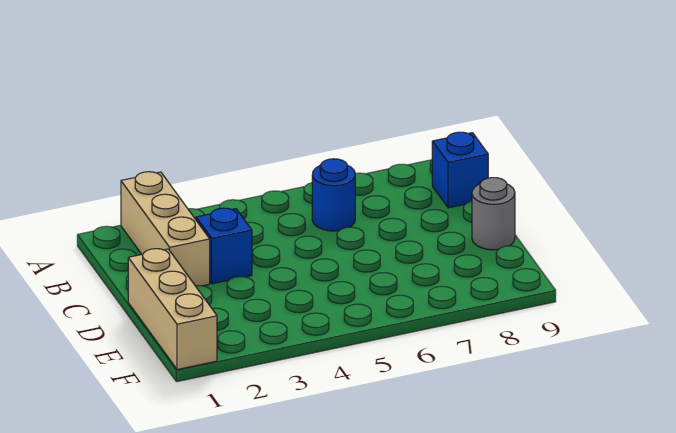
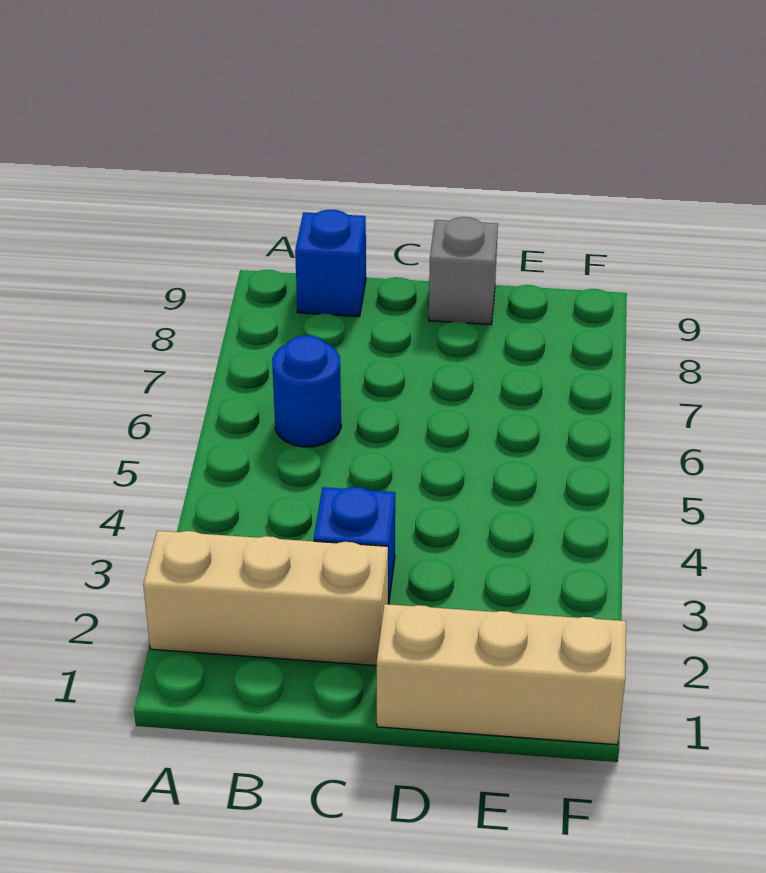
grey 1x1 round brick [472,178,515,250] -> grey 1x1 brick [429,217,498,325]

